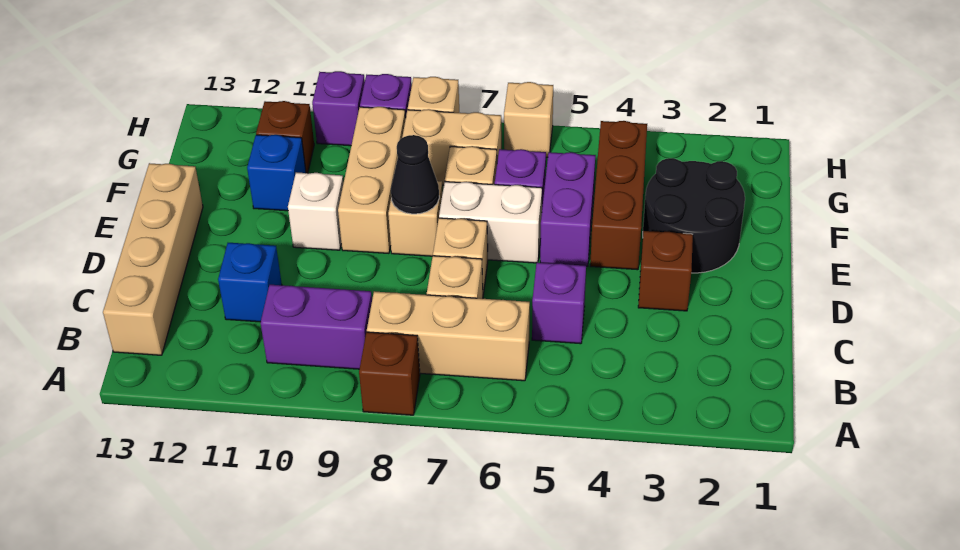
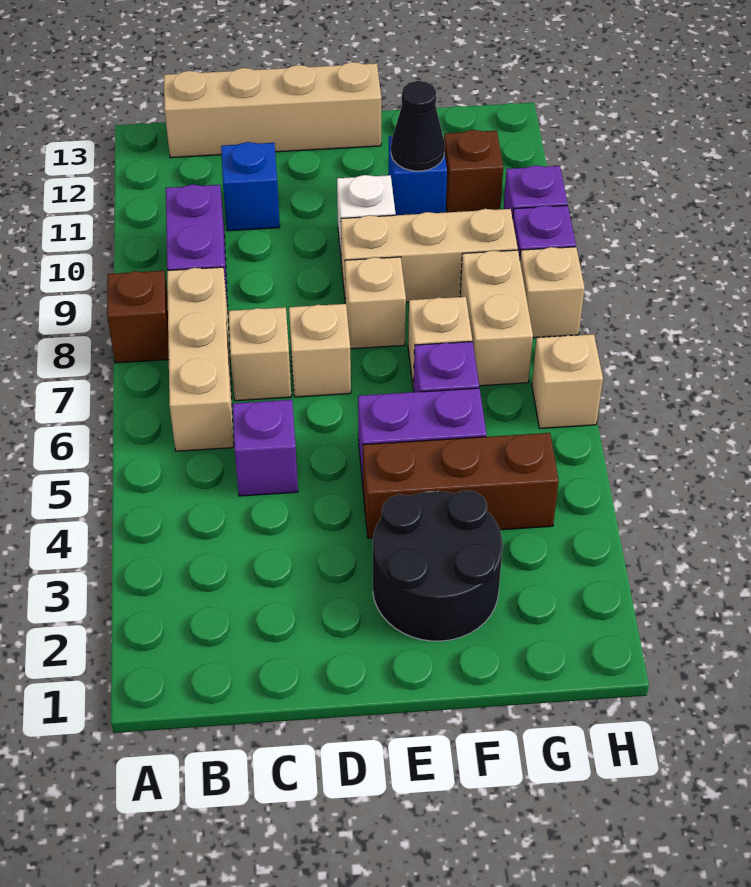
brown 1x1 brick [638,231,693,311] -> none
white 1x2 brick [439,182,542,263] -> none
black 1x1 cone [391,135,439,214] -> black 1x1 cone moved to [391,81,445,171]

